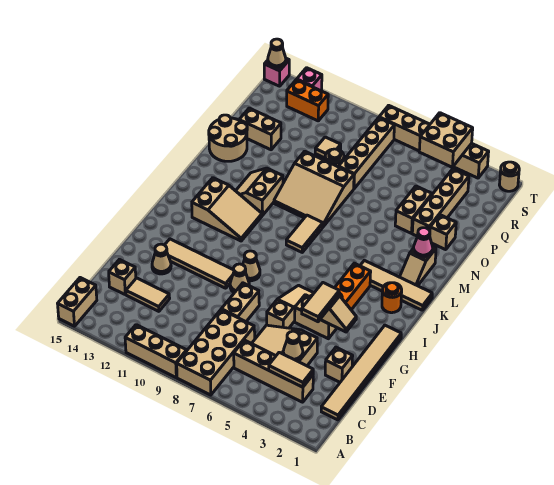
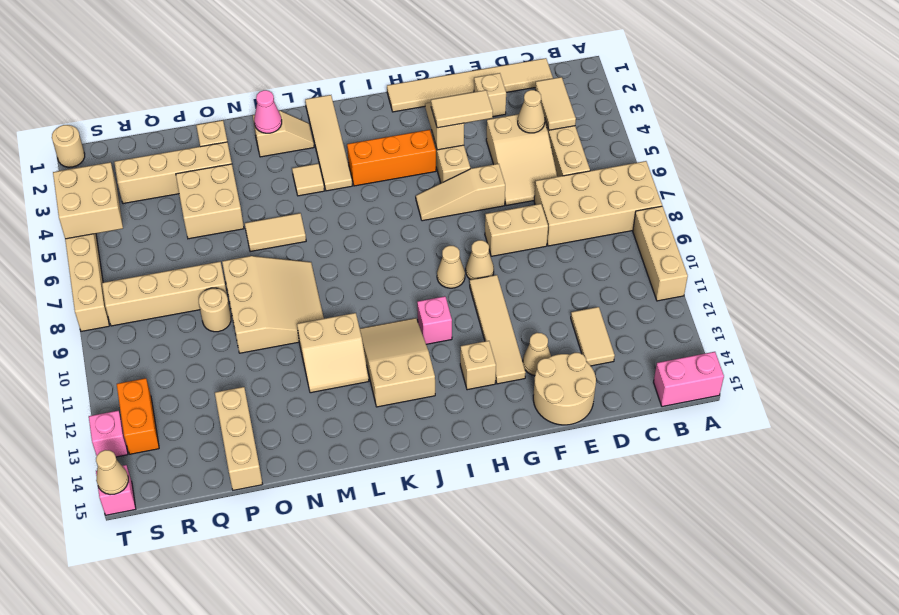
tan 1x2 brick [58,278,97,326] -> pink 1x2 brick [654,352,724,407]
tan 1x1 brick [109,259,136,294] -> tan 1x1 brick moved to [460,341,496,390]
none -> pink 1x1 brick [417,296,452,344]
orange 1x1 round brick [382,283,402,313] -> none
tan 1x2 tile [286,215,323,252] -> tan 1x2 tile moved to [245,213,306,252]
tan 2x2 round brick [209,115,247,161] -> tan 2x2 round brick moved to [533,353,596,425]
tan 1x2 brick [395,186,432,233] -> tan 2x2 brick [176,164,244,239]
tan 1x2 brick [239,108,281,150] -> tan 1x3 brick [215,387,262,490]
tan 1x1 tile [315,137,341,158] -> tan 1x1 tile moved to [292,164,324,196]

